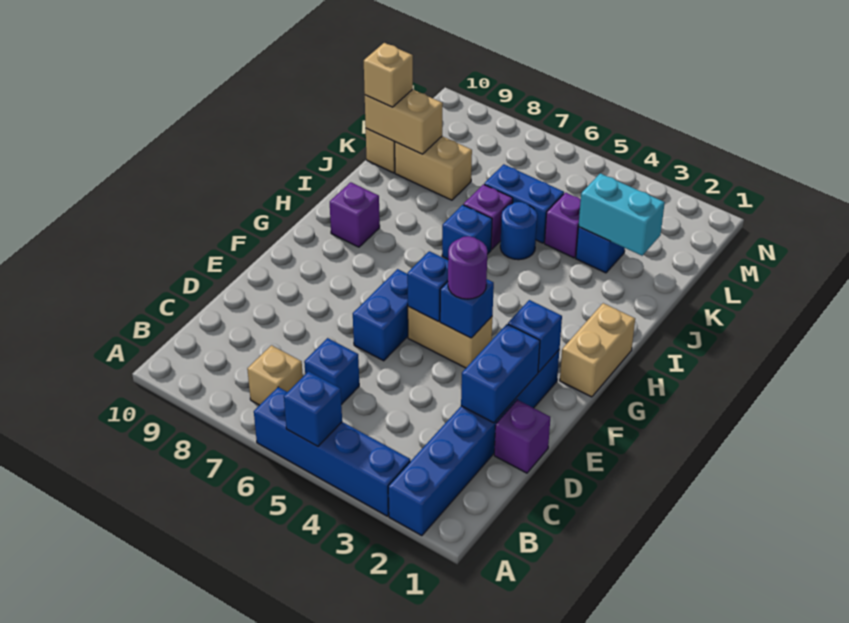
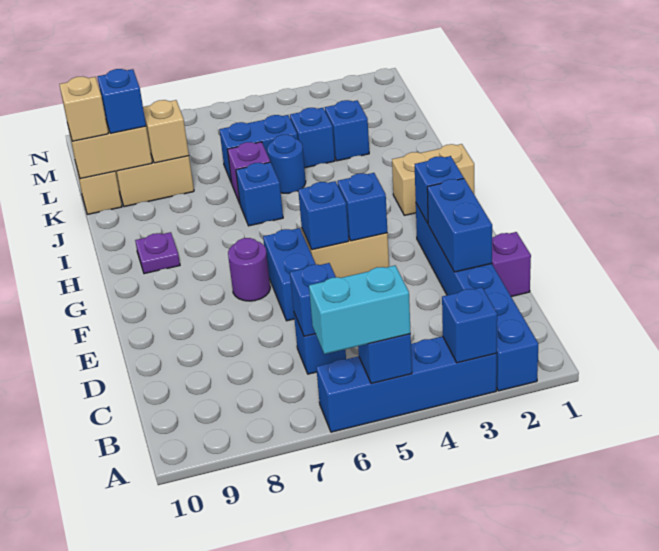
none -> blue 1x1 brick [442,287,497,363]
tan 1x1 brick [247,345,303,405] -> tan 1x1 brick moved to [143,100,189,163]
none -> blue 1x1 brick [290,263,336,336]
purple 1x1 round brick [448,236,487,299] -> purple 1x1 round brick moved to [228,238,270,301]
tan 1x2 brick [560,303,635,397] -> tan 1x2 brick turned to [392,144,474,215]
purple 1x1 brick [330,182,380,247] -> purple 1x1 plate [135,232,180,274]
cyan 1x2 brick [579,173,665,256] -> cyan 1x2 brick moved to [309,266,411,354]
purple 1x1 brick [545,193,581,258] -> blue 1x1 brick [290,108,335,168]
none -> blue 1x1 brick [98,69,146,133]

